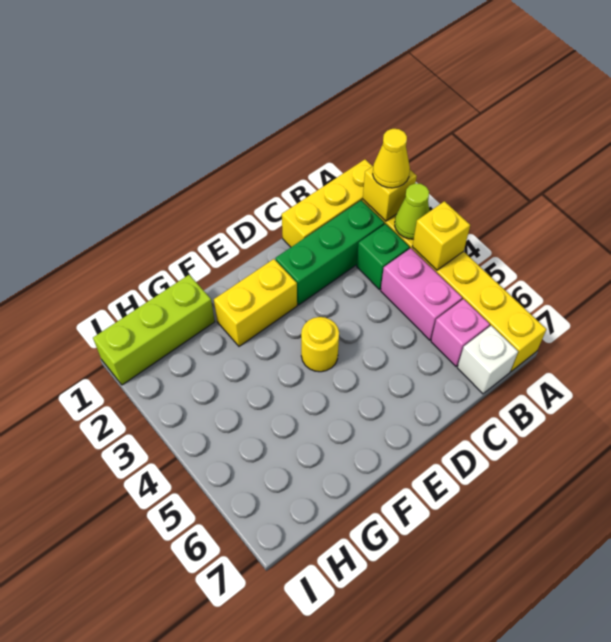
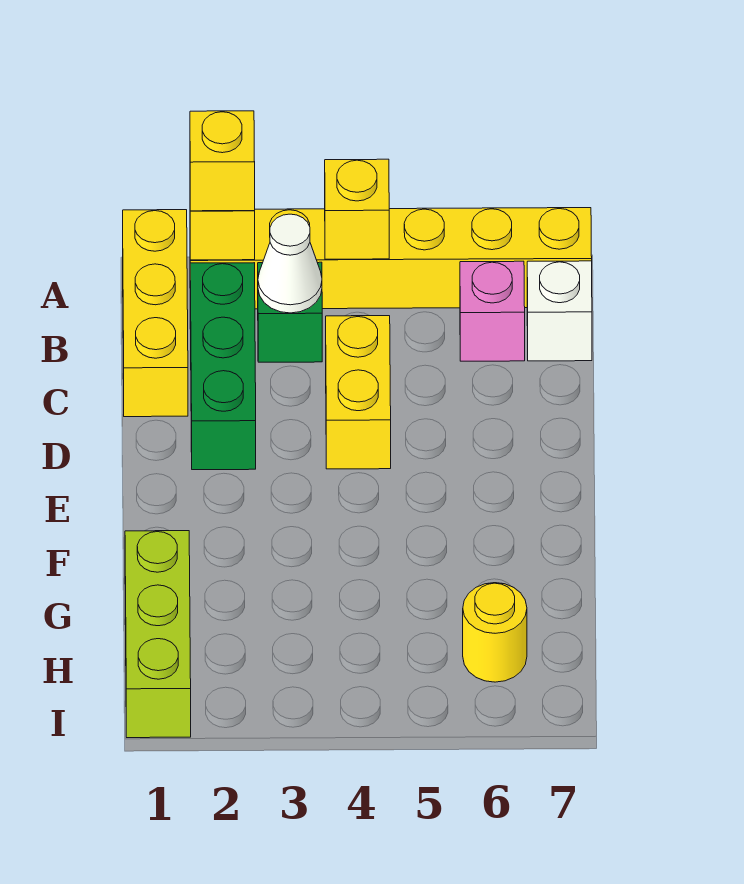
yellow 1x1 cone [373,129,410,188] -> yellow 1x1 brick [190,111,255,211]
lime 1x1 cone [395,183,430,239] -> none
none -> white 1x1 cone [258,214,322,313]
pink 1x2 brick [381,248,462,340] -> none
yellow 1x2 brick [214,259,297,346] -> yellow 1x2 brick moved to [326,316,391,469]
yellow 1x1 round brick [301,317,339,372] -> yellow 1x1 round brick moved to [463,583,527,682]

